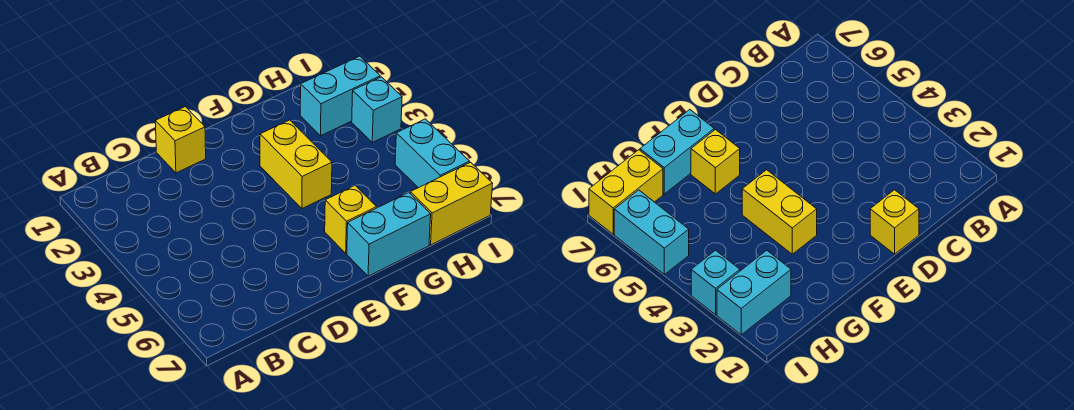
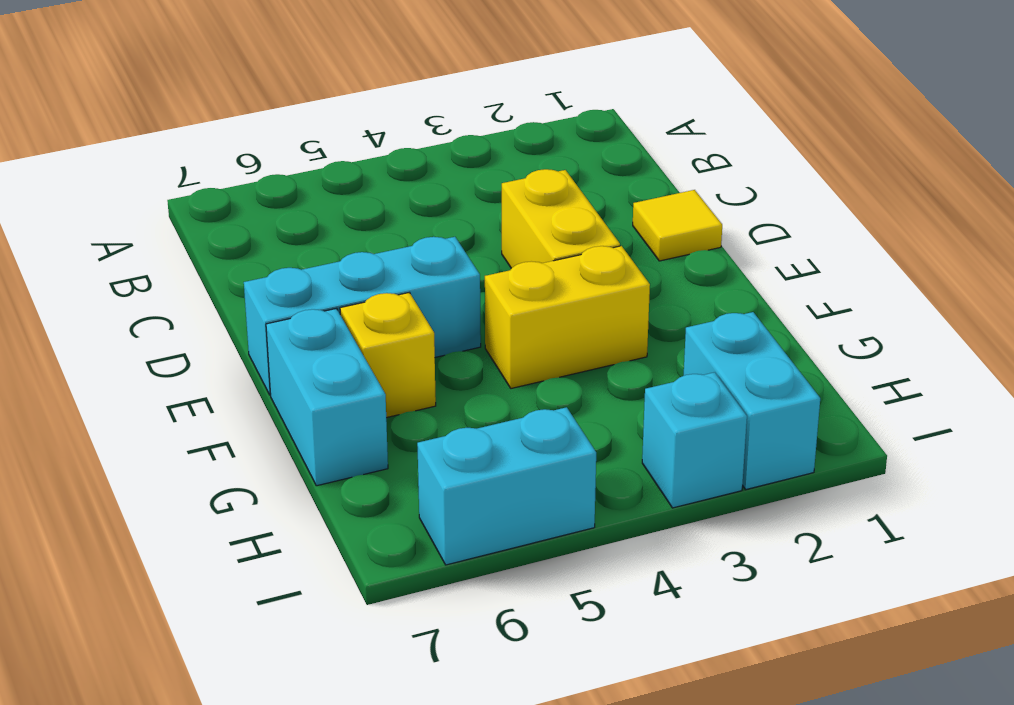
yellow 1x1 brick [155,107,206,173] -> yellow 1x1 tile [633,190,722,261]
none -> cyan 1x3 brick [244,237,481,395]
yellow 1x2 brick [410,162,493,245] -> yellow 1x2 brick moved to [502,169,620,268]

